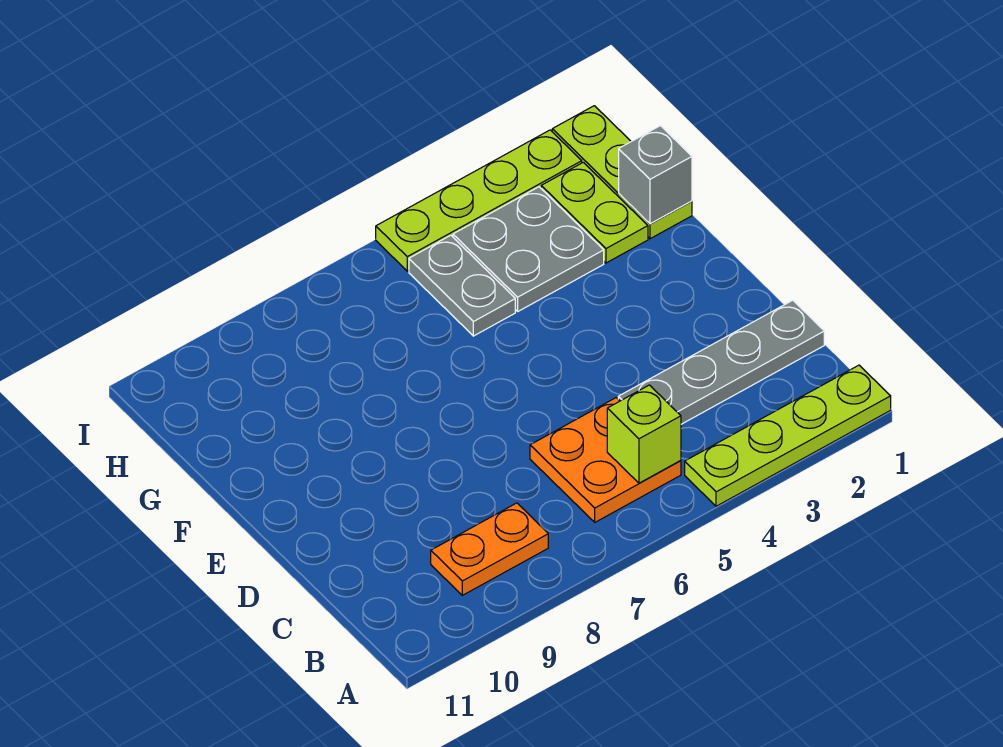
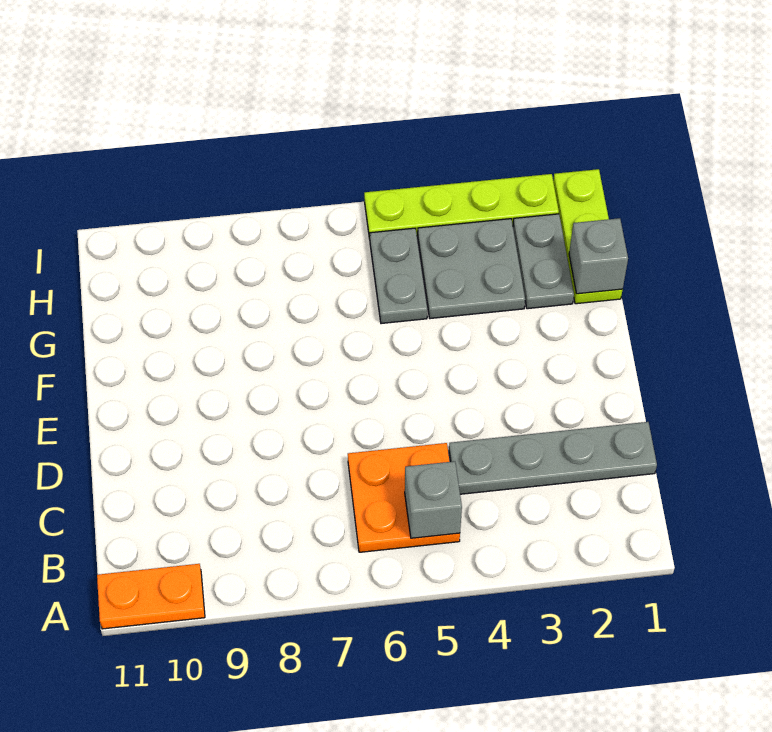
lime 1x4 plate [685,365,891,506] -> none
lime 1x1 brick [607,385,681,483] -> grey 1x1 brick [405,461,462,538]
orange 1x2 plate [431,503,548,595] -> orange 1x2 plate moved to [97,564,205,629]
lime 1x2 plate [541,162,648,263] -> grey 1x2 plate [513,214,574,309]

